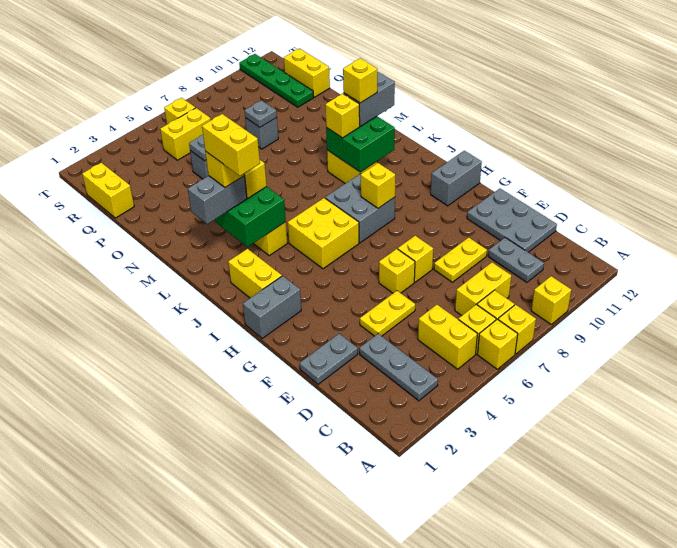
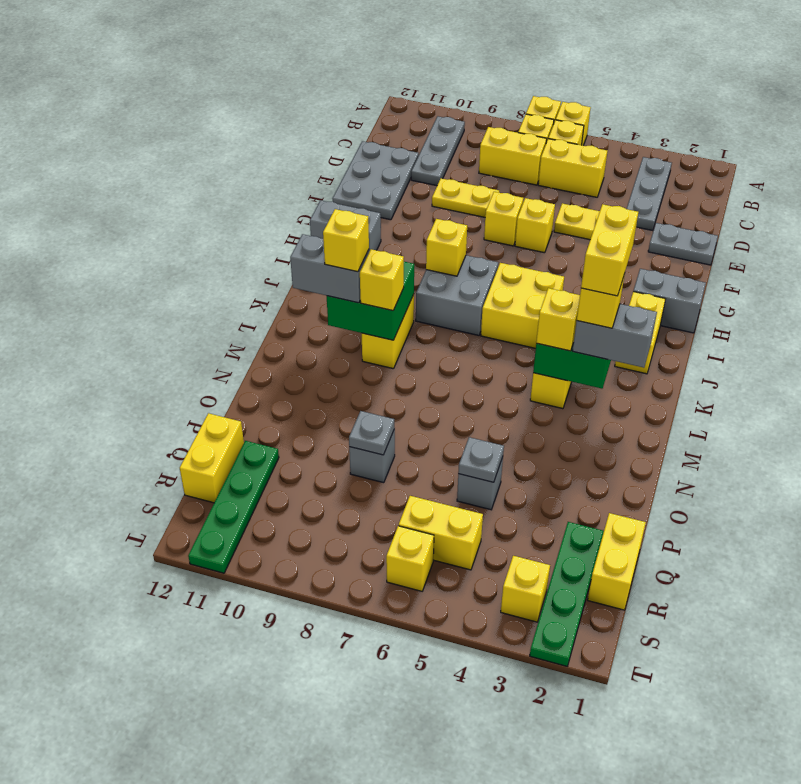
yellow 1x1 brick [531,276,571,324] -> yellow 1x1 brick moved to [501,556,550,622]
yellow 1x2 brick [418,305,477,369] -> yellow 1x2 brick turned to [538,139,608,197]
grey 1x2 plate [488,238,544,282] -> grey 1x3 plate [411,116,465,186]
none -> green 1x4 plate [530,522,604,666]

